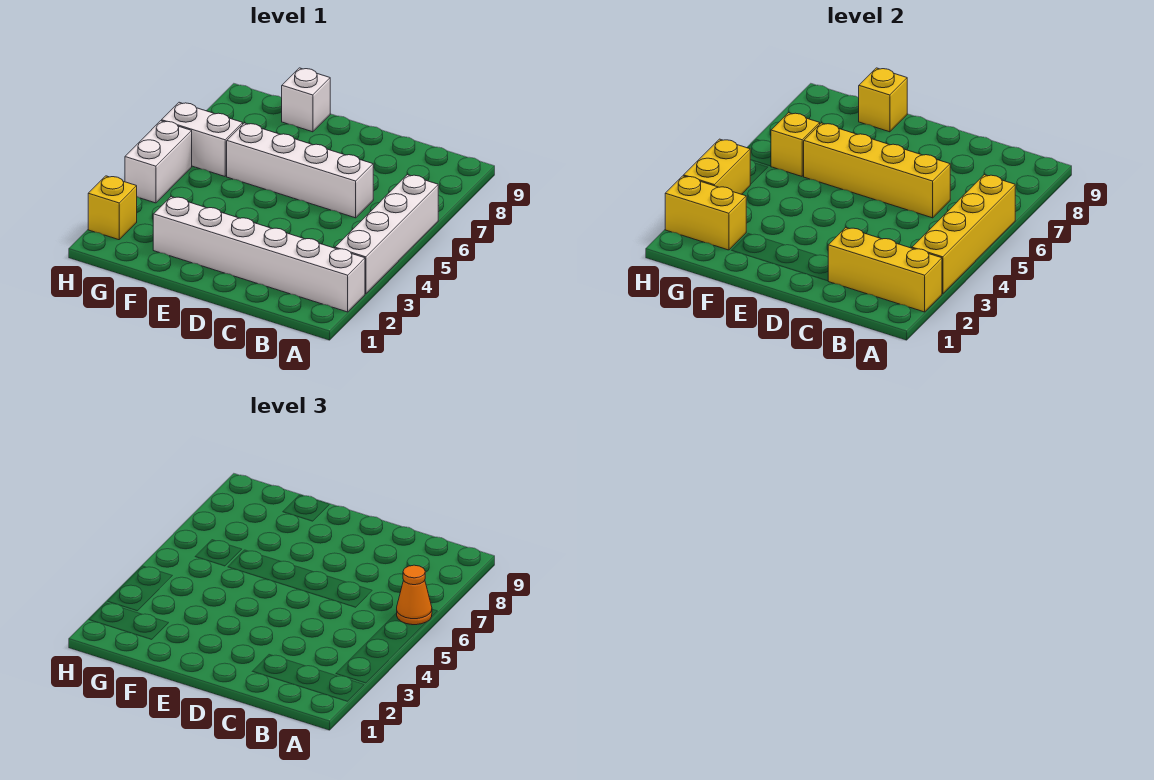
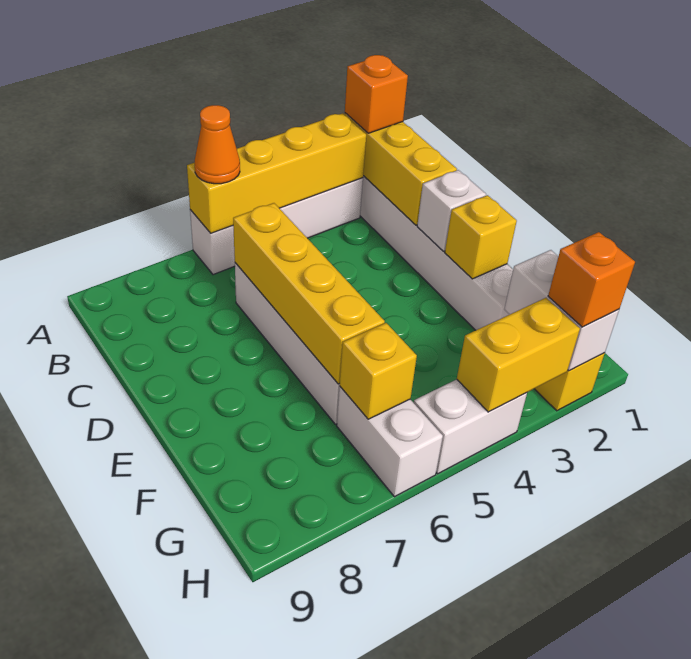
none -> orange 1x1 brick [345,55,408,133]
white 1x1 brick [282,68,330,132] -> white 1x1 brick moved to [417,170,486,251]
yellow 1x1 brick [859,68,907,132] -> yellow 1x1 brick moved to [445,195,517,279]
yellow 1x2 brick [665,176,746,250] -> white 1x2 brick [504,250,619,371]
none -> orange 1x1 brick [548,232,635,327]

